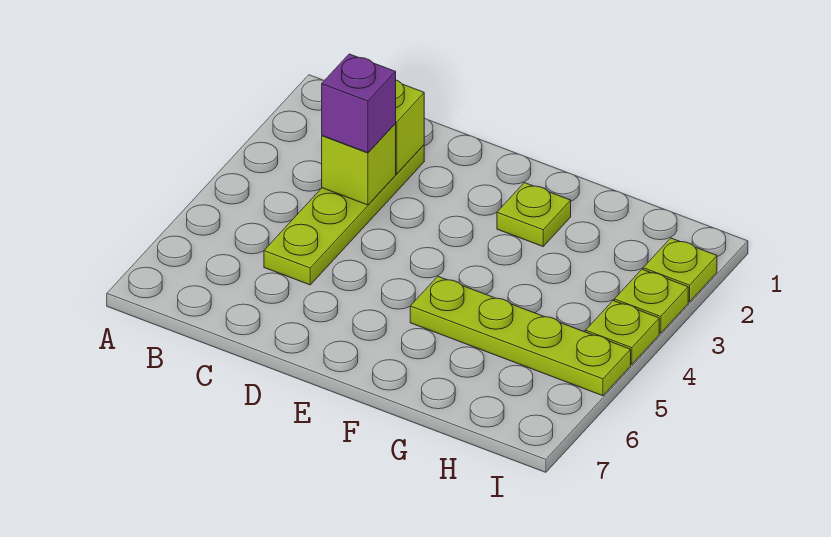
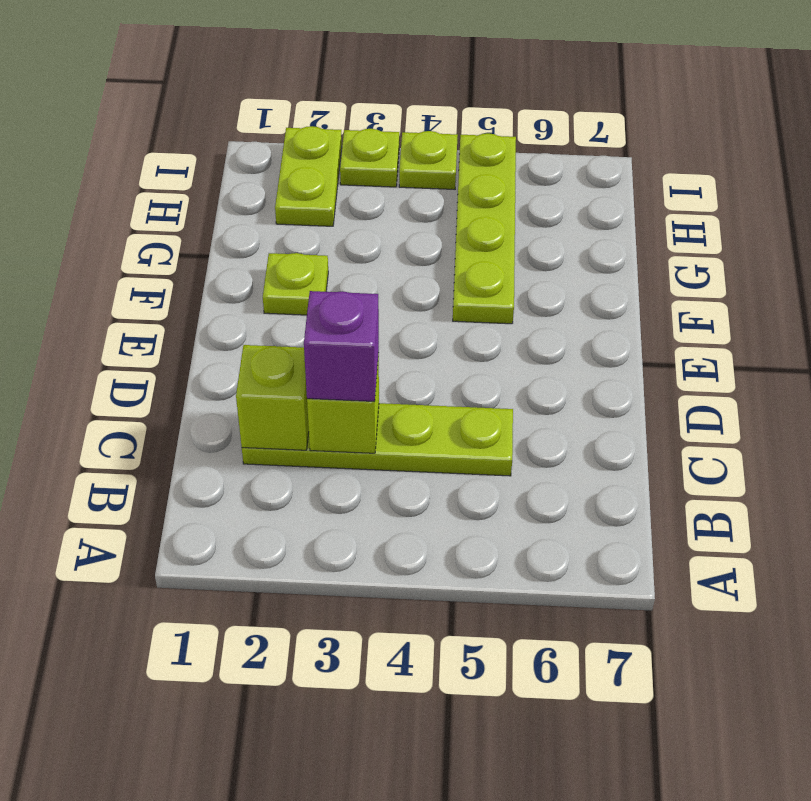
lime 1x1 plate [643,238,717,302] -> lime 1x2 plate [275,126,342,226]

